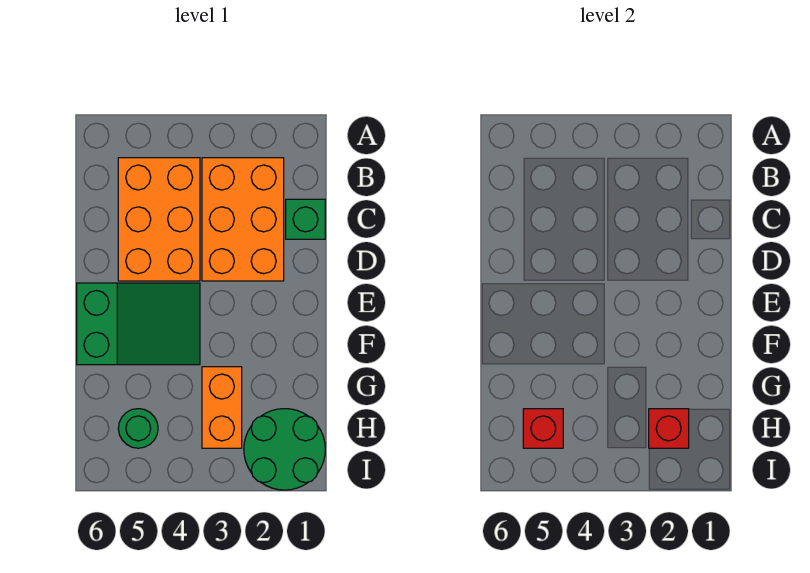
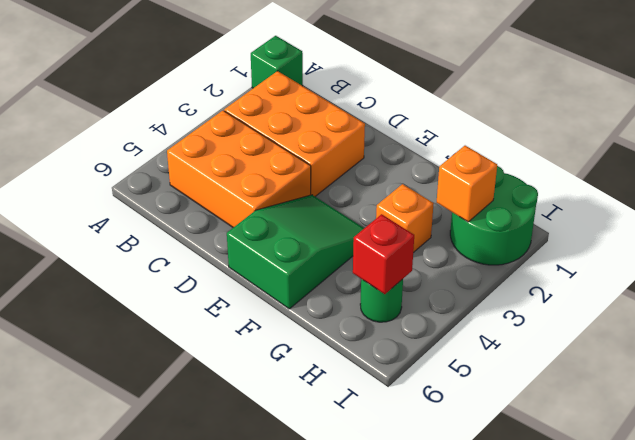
green 1x1 brick [286,199,325,239] -> green 1x1 brick moved to [251,36,303,88]
orange 1x2 brick [202,367,242,448] -> orange 1x1 brick [376,184,434,253]
red 1x1 brick [649,409,689,448] -> orange 1x1 brick [437,146,497,222]

